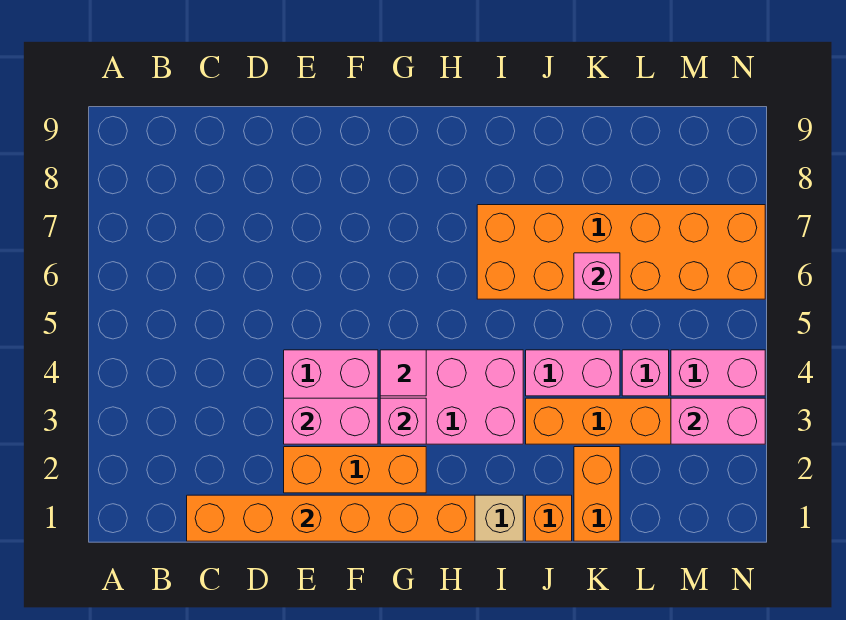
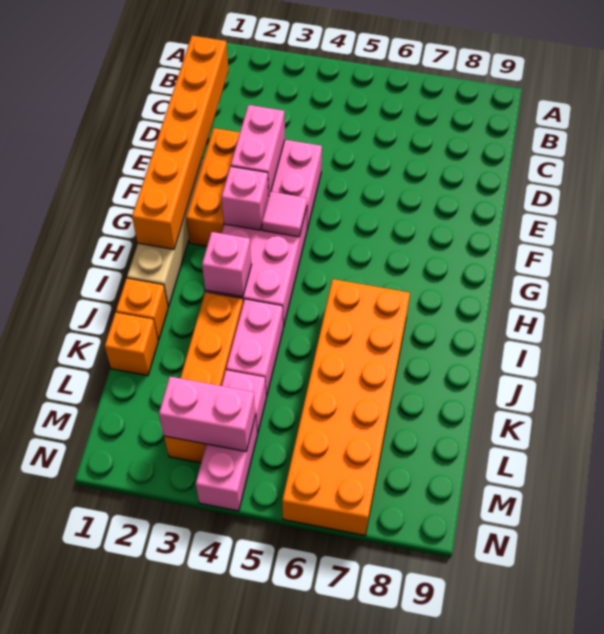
orange 1x2 brick [574,447,620,541] -> orange 1x1 brick [105,313,158,376]
pink 1x1 brick [574,253,620,299] -> pink 1x1 brick moved to [202,232,252,297]
pink 1x2 brick [671,398,765,444] -> pink 1x2 brick turned to [159,377,256,451]

